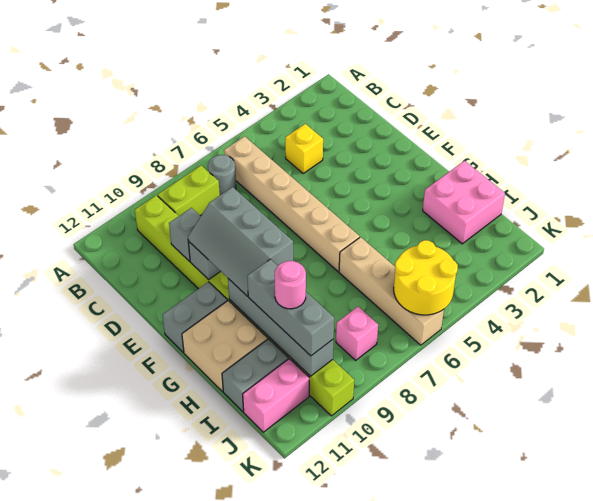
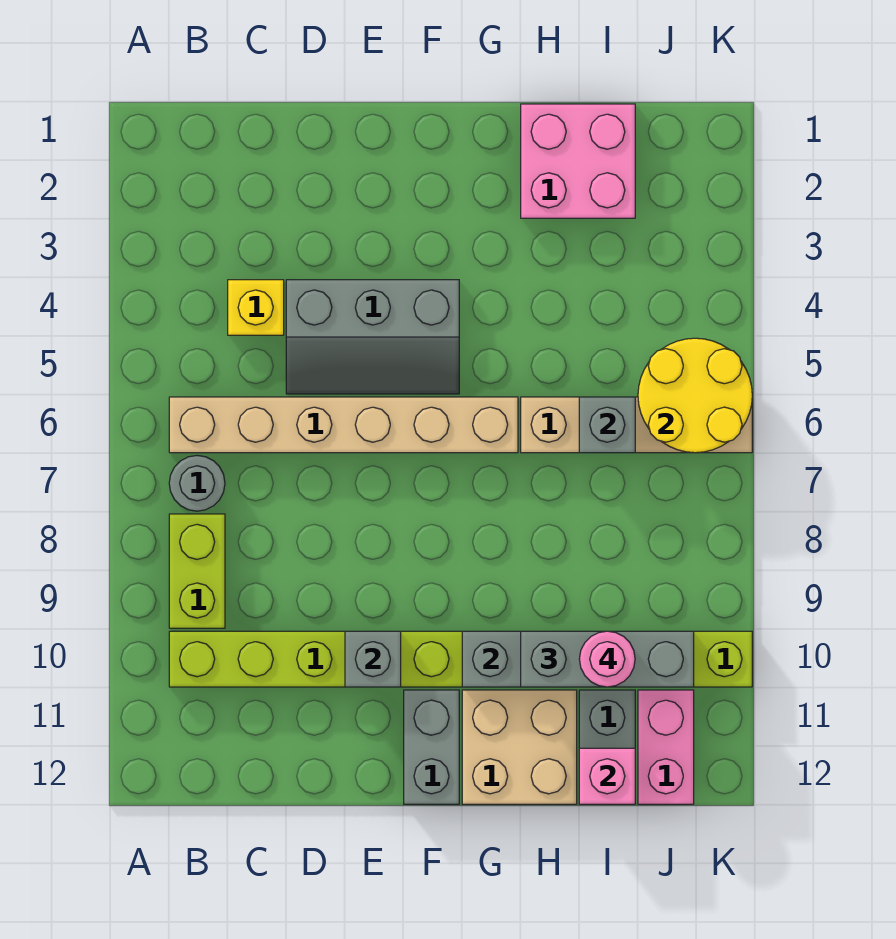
grey 1x1 brick [169,208,201,262] -> grey 1x1 brick moved to [579,397,635,453]
grey 2x3 slope [188,187,293,296] -> grey 2x3 slope moved to [286,280,459,394]
pink 1x1 brick [336,307,378,360] -> pink 1x1 brick moved to [579,748,635,804]

